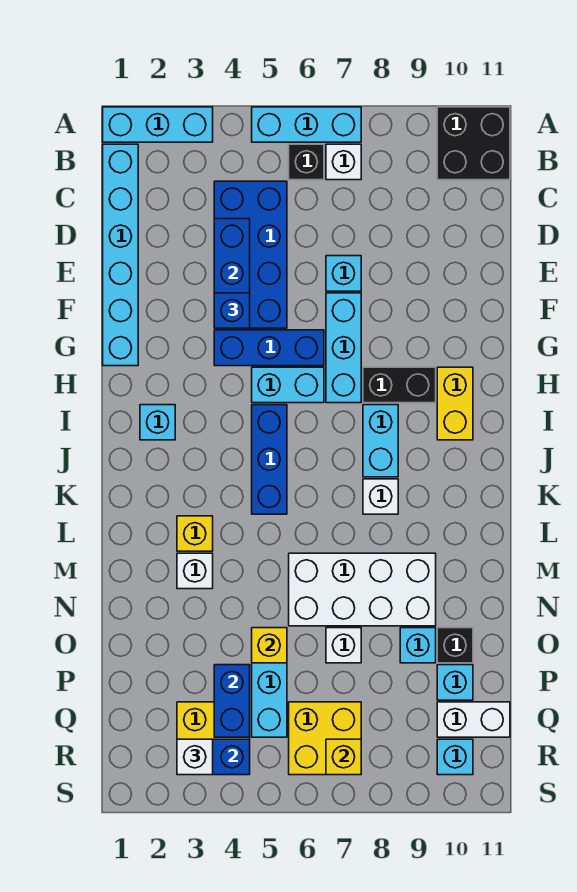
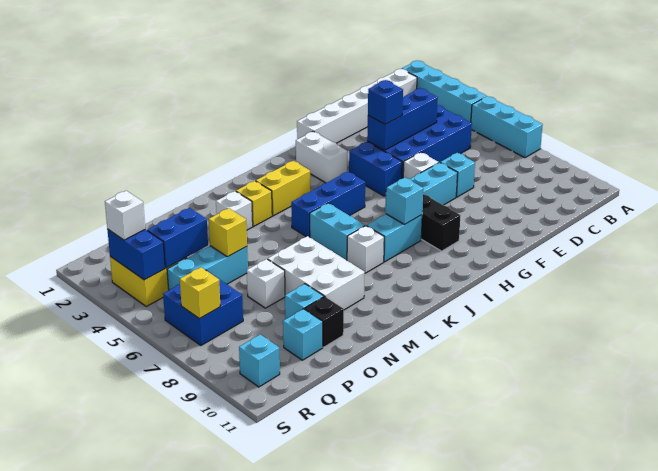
cyan 1x3 brick [103,107,213,142] -> cyan 1x4 brick [402,61,487,122]
black 2x2 brick [437,107,510,180] -> none
cyan 1x6 brick [103,144,138,366] -> white 1x6 brick [297,69,417,143]
black 1x1 brick [289,144,324,180] -> none
white 1x1 brick [326,144,361,180] -> white 1x1 brick moved to [403,152,439,179]
blue 1x3 brick [214,330,324,366] -> blue 1x2 brick [349,142,402,196]
cyan 1x2 brick [252,367,324,403] -> cyan 1x2 brick moved to [310,203,365,260]
yellow 1x2 brick [437,367,473,440] -> yellow 1x2 brick moved to [256,161,310,216]
cyan 1x1 brick [140,405,175,440] -> cyan 1x1 brick moved to [386,177,423,225]
white 2x4 brick [289,553,436,626] -> white 2x3 brick [268,236,365,310]
yellow 2x2 brick [289,702,361,775] -> blue 2x2 brick [163,279,243,345]
white 1x2 brick [437,702,510,737] -> white 1x2 brick moved to [296,131,348,183]

